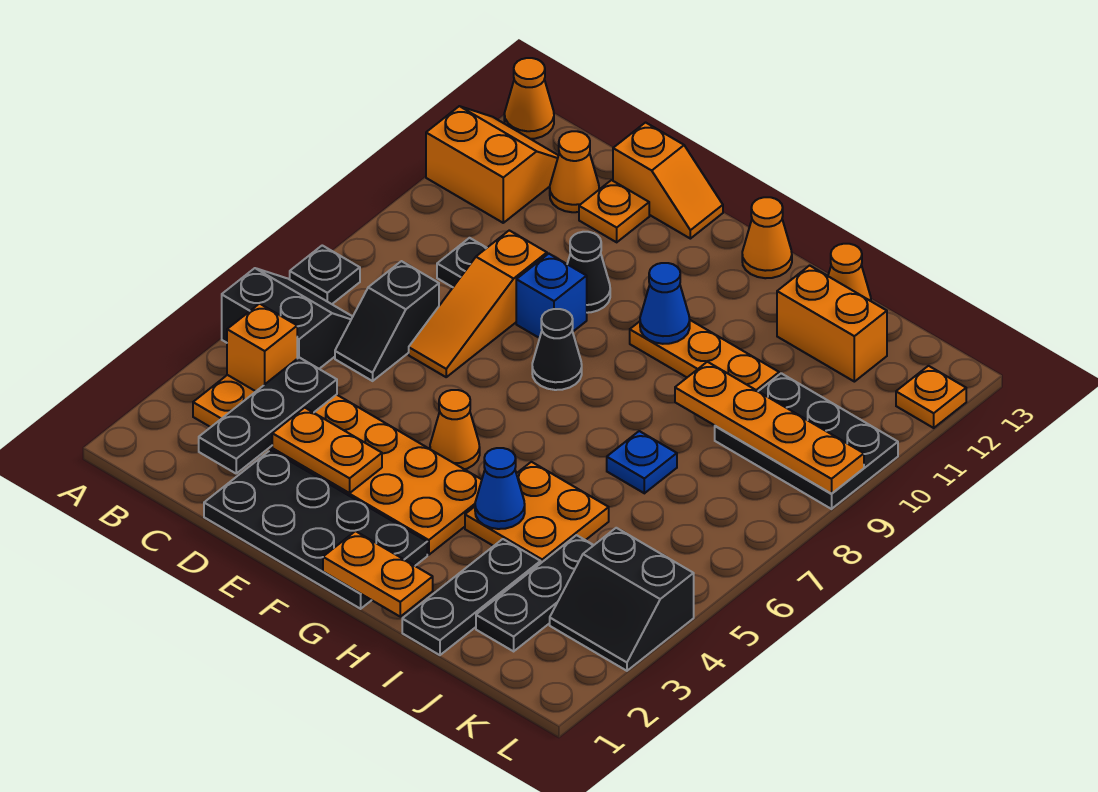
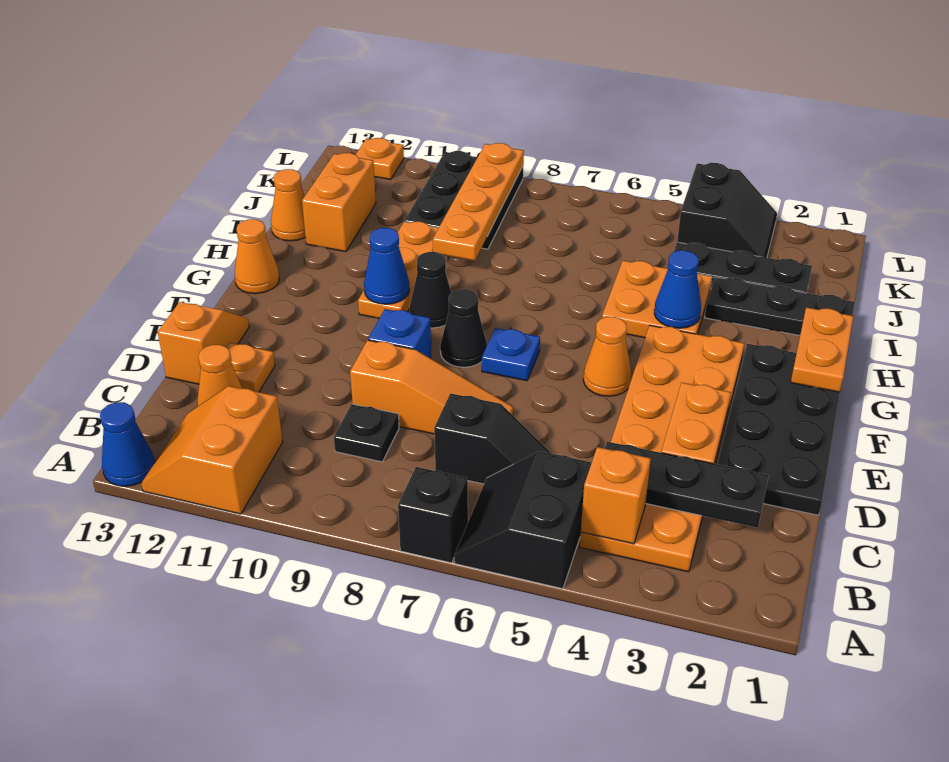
black 1x1 plate [290,245,360,304] -> black 1x1 brick [398,467,468,563]
orange 1x1 cone [504,58,554,139] -> blue 1x1 cone [100,402,155,486]
black 1x1 cone [567,232,610,313] -> black 1x1 cone moved to [410,252,451,328]
blue 1x1 plate [607,431,677,493] -> blue 1x1 plate moved to [482,328,540,381]

